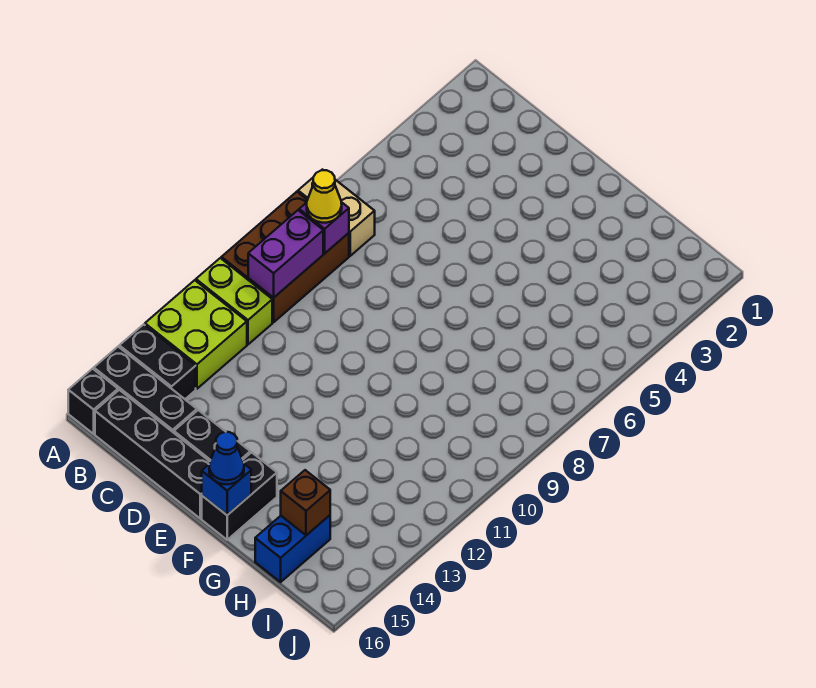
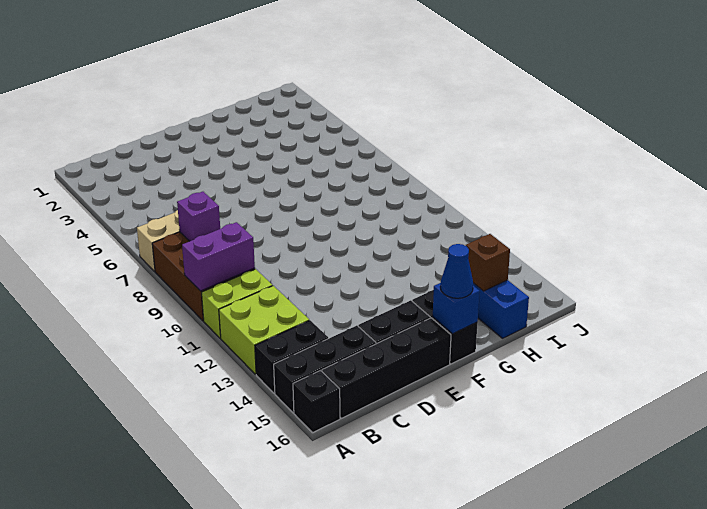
yellow 1x1 cone [307,170,342,223] -> none
purple 1x2 brick [248,210,323,298] -> purple 1x2 brick turned to [182,222,255,291]

